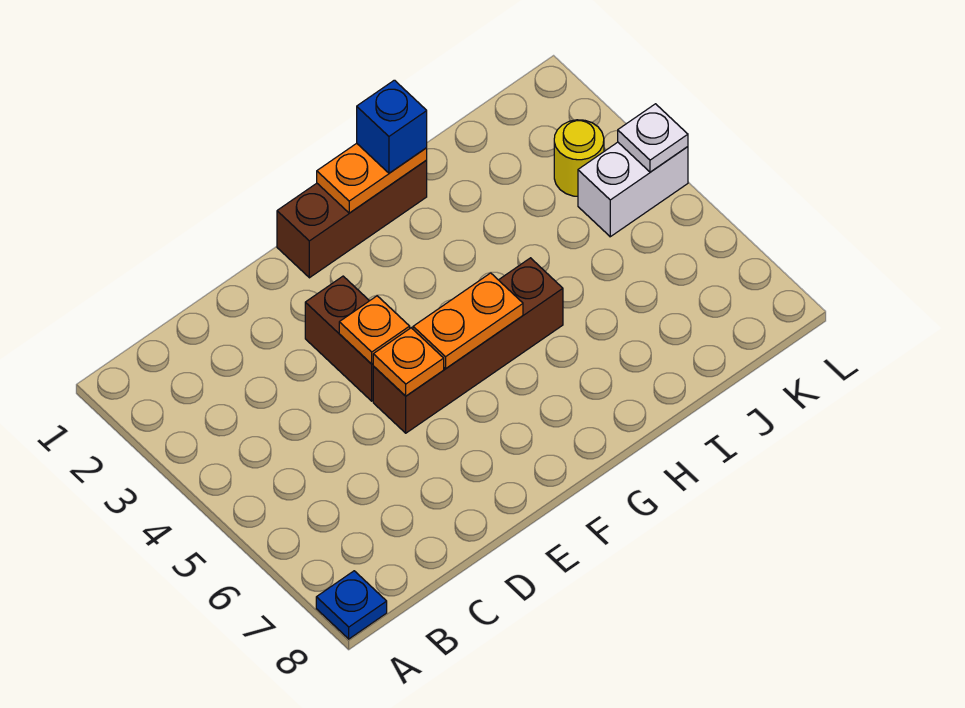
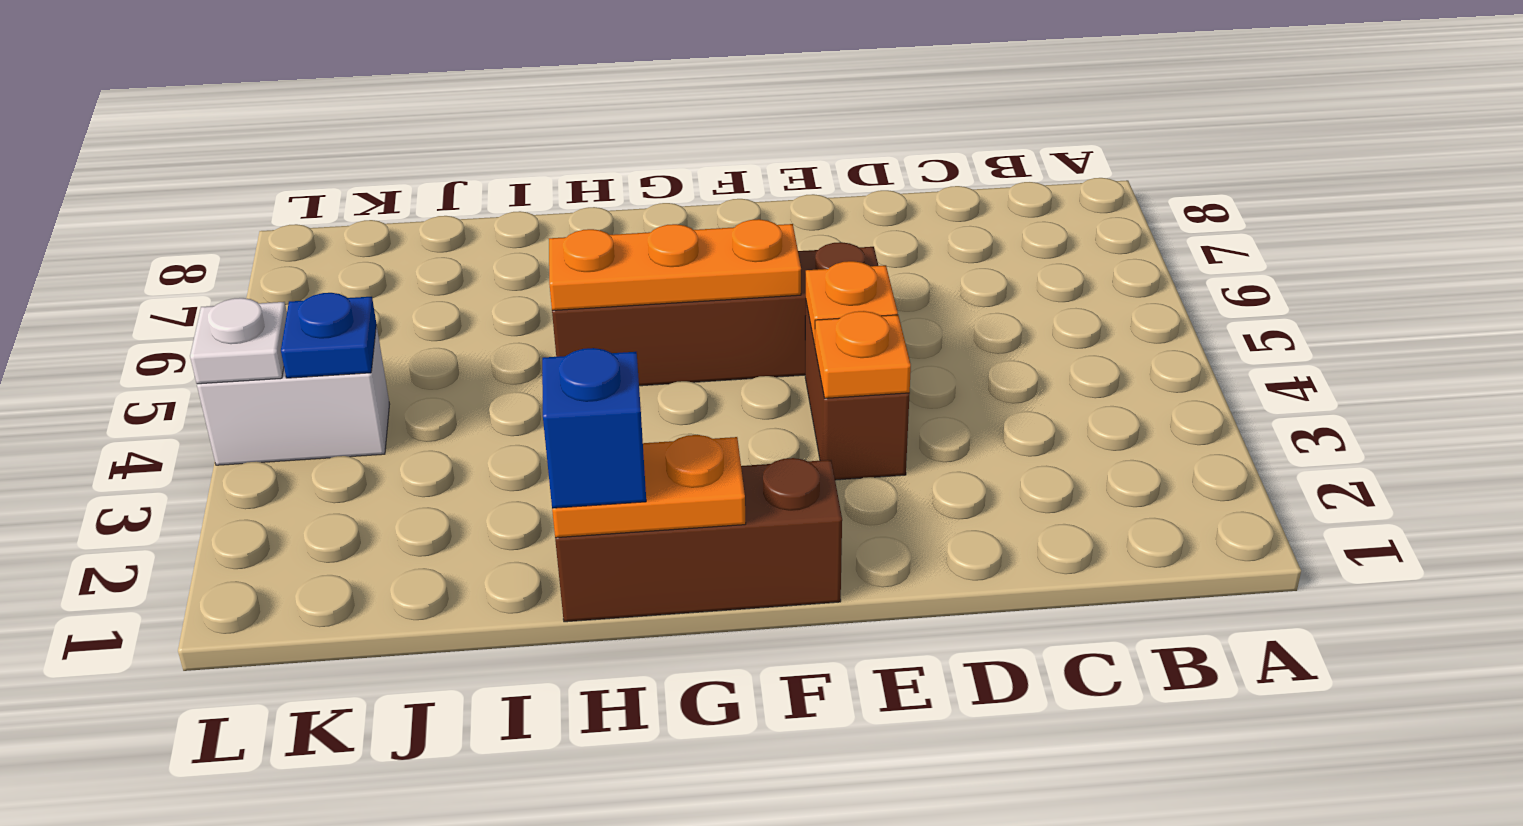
blue 1x1 plate [316,571,387,639] -> blue 1x1 plate moved to [281,293,377,378]
orange 1x1 plate [373,328,444,396] -> orange 1x1 plate moved to [815,311,911,398]
orange 1x2 plate [413,273,523,369] -> orange 1x3 plate [549,219,801,310]
yellow 1x1 round brick [554,120,604,196] -> none

